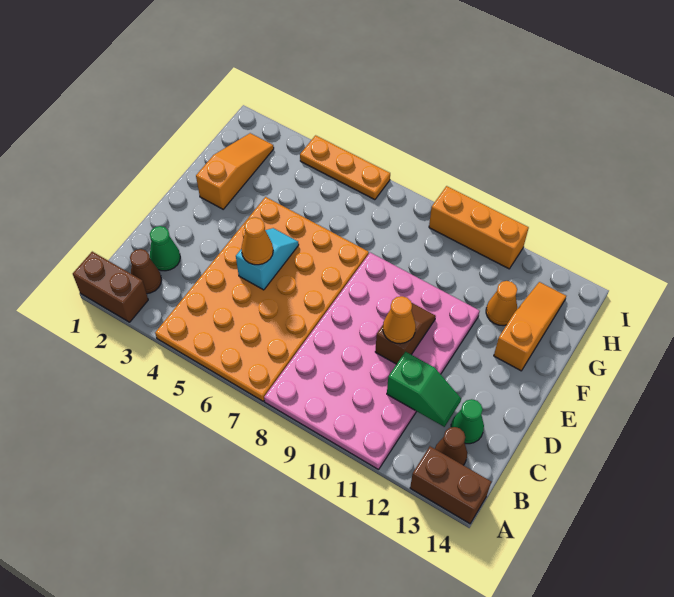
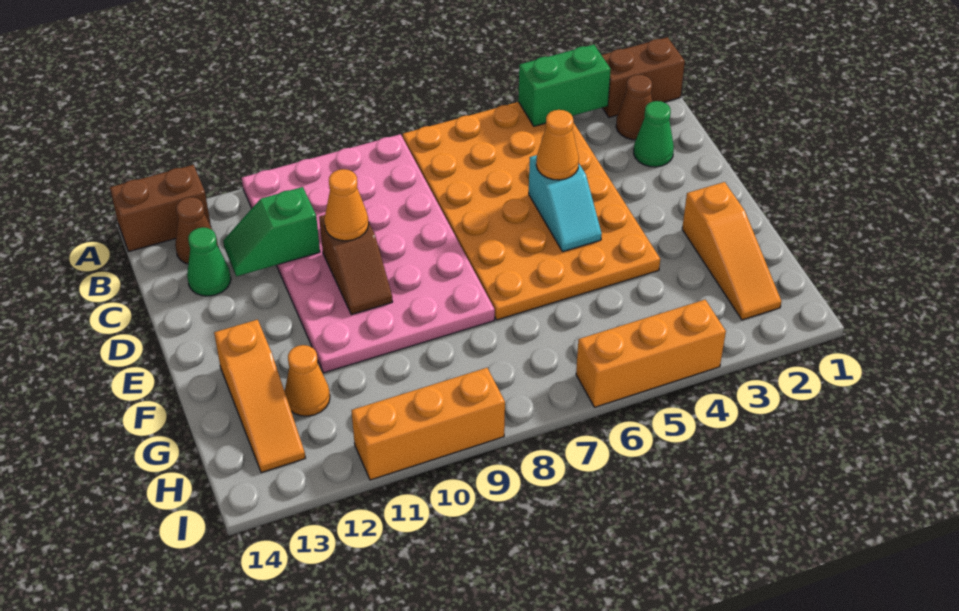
none -> green 1x2 brick [518,45,611,126]
orange 1x3 plate [300,135,390,200] -> orange 1x3 brick [576,300,726,407]

